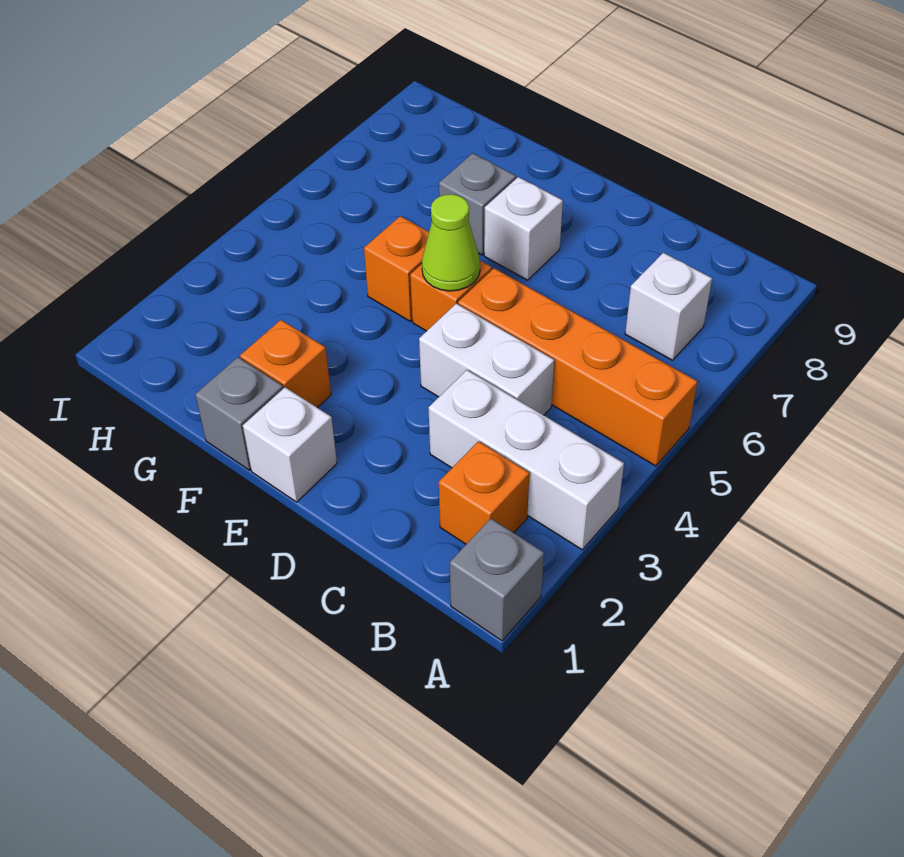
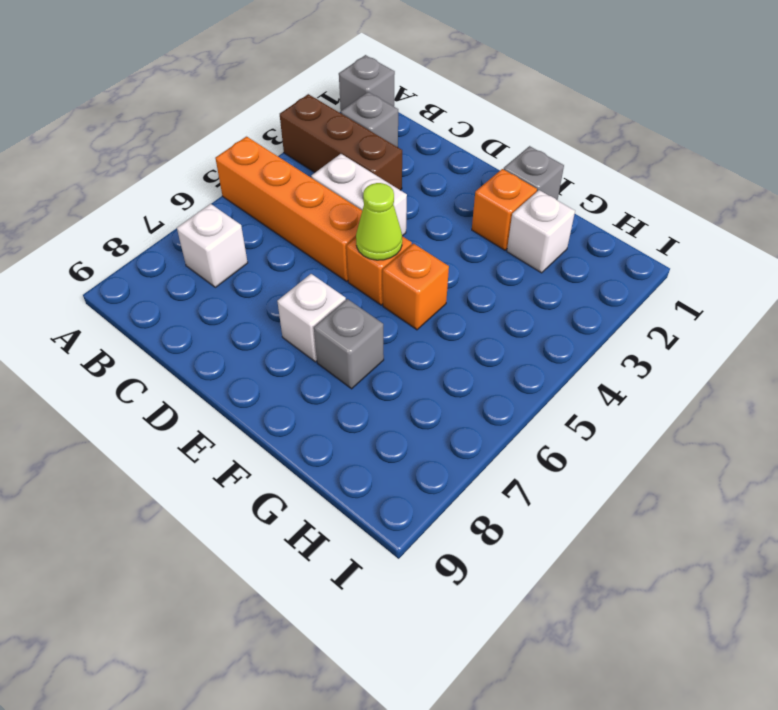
white 1x3 brick [429,370,624,550] -> brown 1x3 brick [280,94,402,190]
orange 1x1 brick [439,441,529,544] -> grey 1x1 brick [341,92,398,147]
white 1x1 brick [243,387,337,502] -> white 1x1 brick moved to [507,190,575,273]

